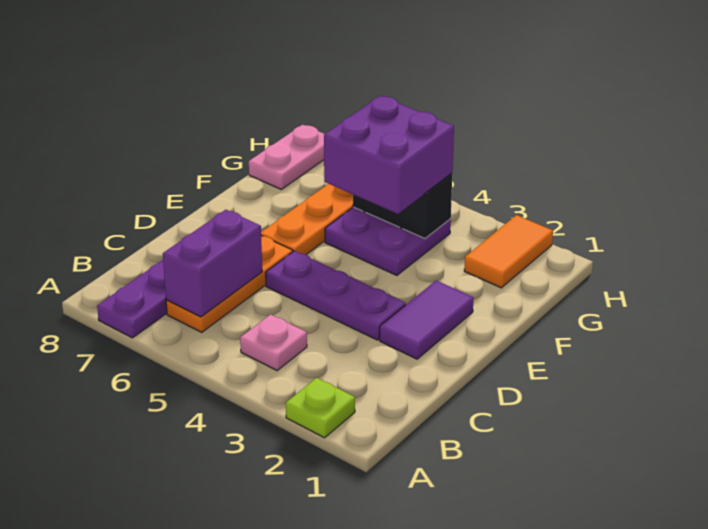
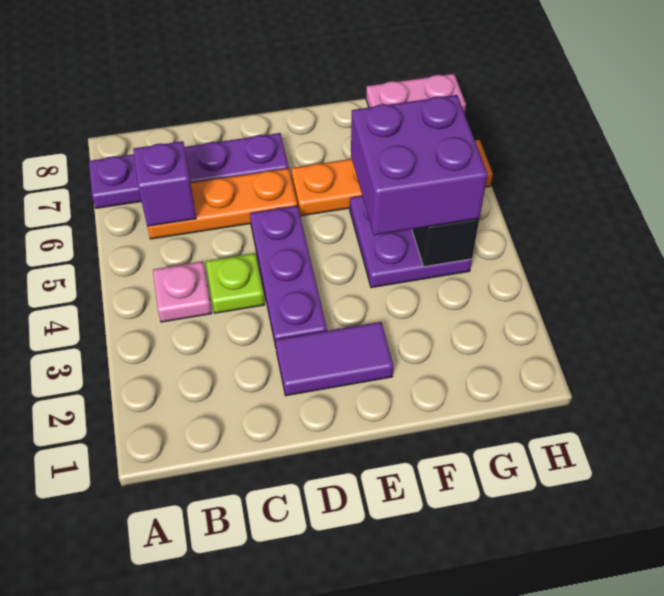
lime 1x1 plate [286,378,355,438] -> lime 1x1 plate moved to [206,253,264,313]
purple 1x2 brick [163,210,262,317] -> purple 1x1 brick [133,141,196,226]
orange 1x2 tile [464,215,553,288] -> none

